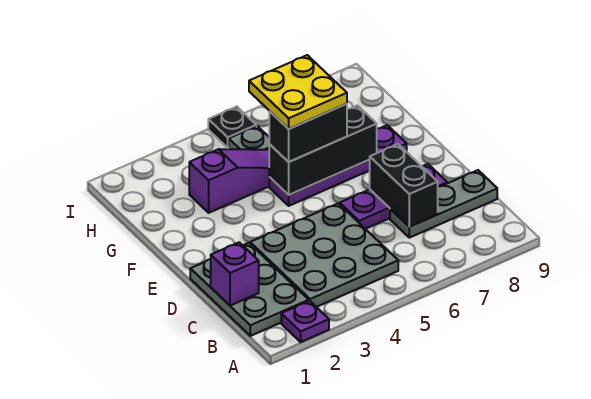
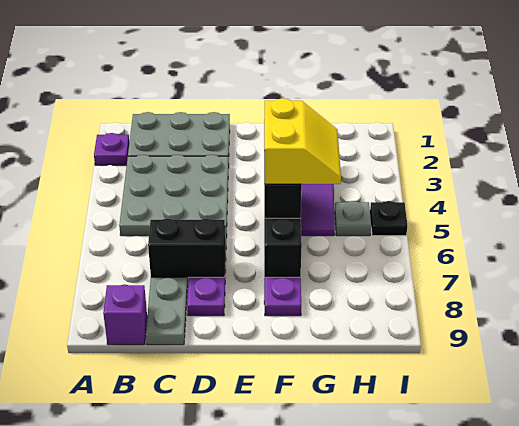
purple 1x1 brick [211,242,259,306] -> purple 1x1 brick moved to [103,285,147,345]
yellow 2x2 plate [249,55,347,129] -> yellow 2x2 slope [264,98,341,184]

